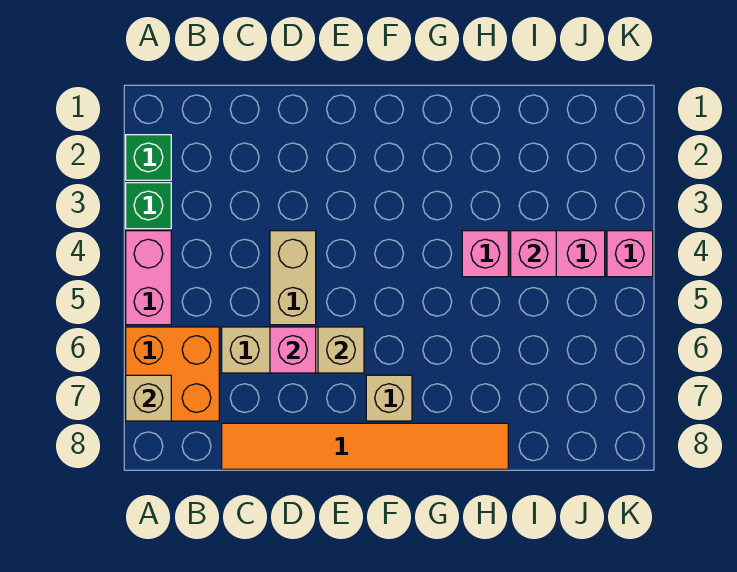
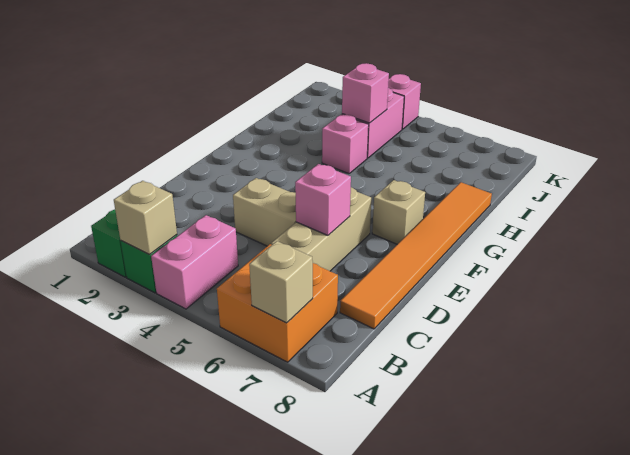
pink 1x2 brick [126,231,171,325] -> pink 1x2 brick turned to [151,215,238,309]
tan 1x1 brick [318,327,364,373] -> tan 1x1 brick moved to [114,181,177,254]

